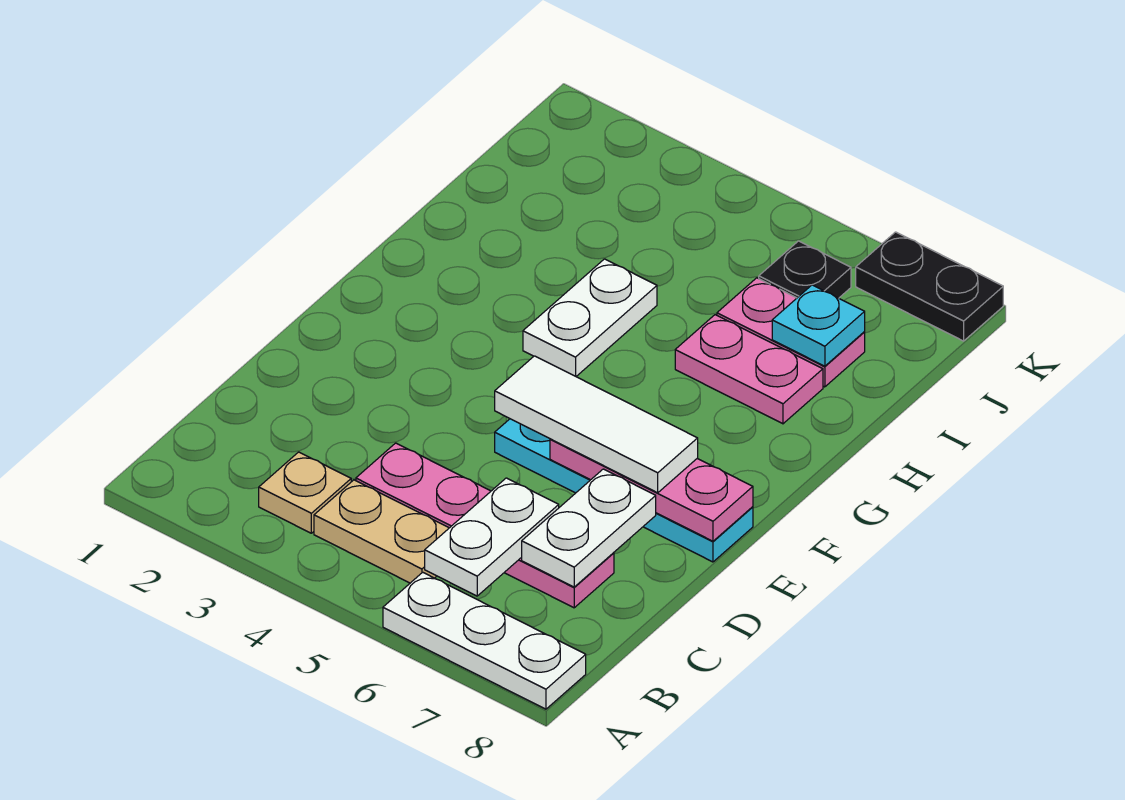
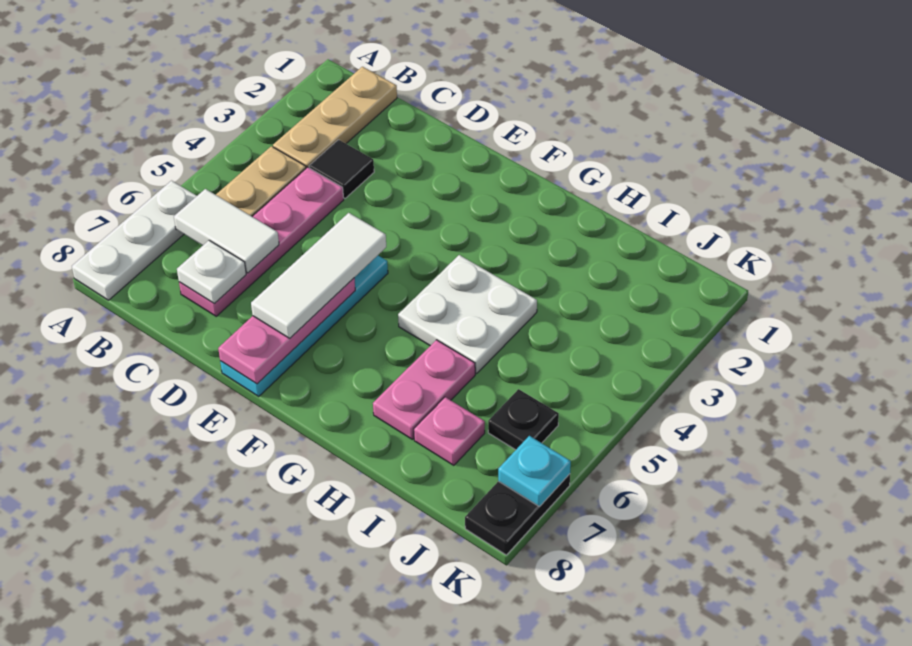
tan 1x1 plate [259,452,351,533] -> tan 1x3 plate [273,67,397,168]
white 1x2 plate [425,478,559,596] -> white 1x2 tile [174,189,279,273]
none -> black 1x1 tile [309,140,374,198]
white 1x2 plate [522,469,656,587] -> white 1x1 plate [177,240,246,304]
white 1x2 plate [523,259,657,376] -> white 2x2 plate [398,255,537,373]
pink 1x2 plate [717,278,865,387] -> pink 1x1 plate [414,397,485,465]
cyan 1x1 plate [772,285,865,366] -> cyan 1x1 plate moved to [498,436,571,507]

